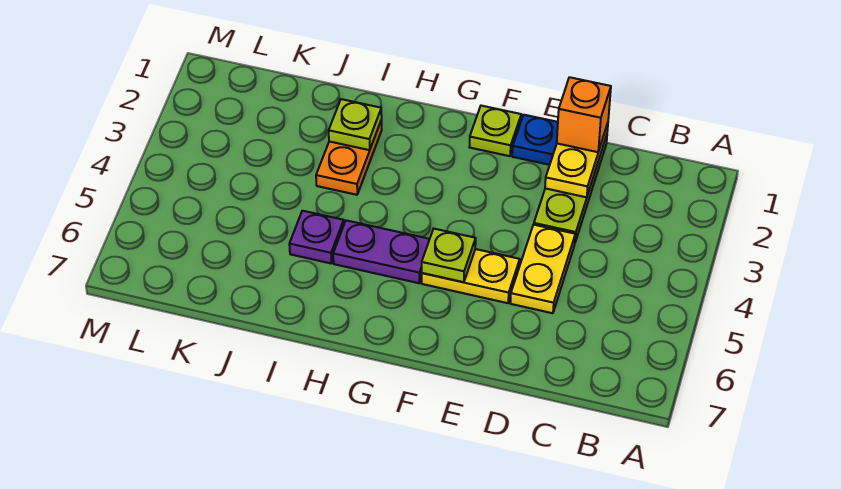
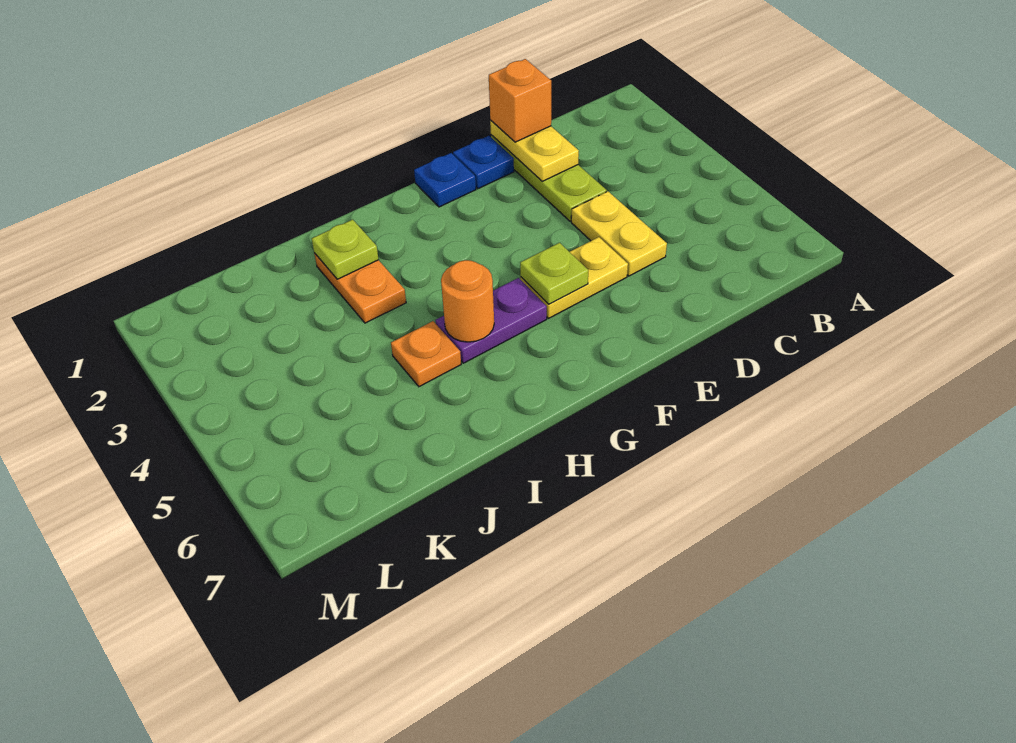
lime 1x1 plate [469,106,521,156] -> blue 1x1 plate [414,153,476,207]
none -> orange 1x1 round brick [441,260,494,342]
purple 1x1 plate [289,211,344,263] -> orange 1x1 plate [391,321,461,387]

